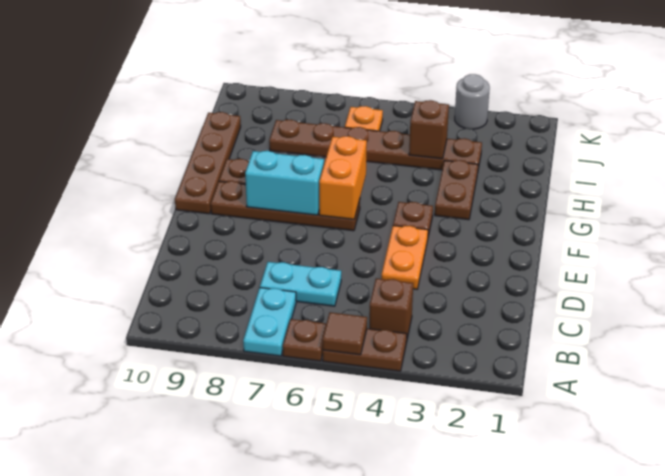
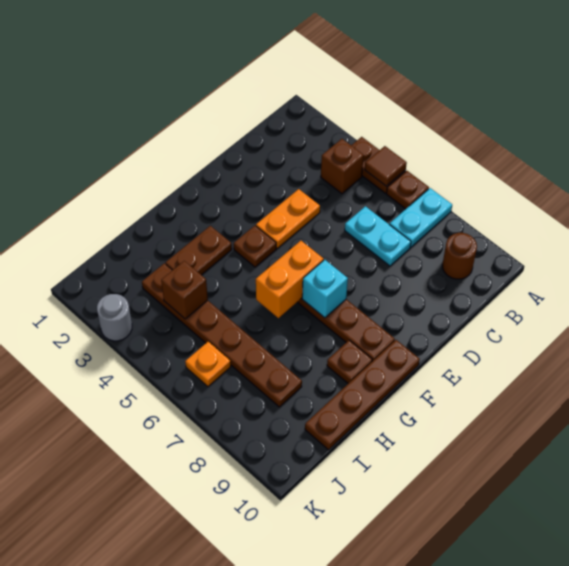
none -> brown 1x1 round brick [442,233,477,279]
cyan 1x2 brick [245,151,324,215] -> cyan 1x1 brick [302,260,348,318]

